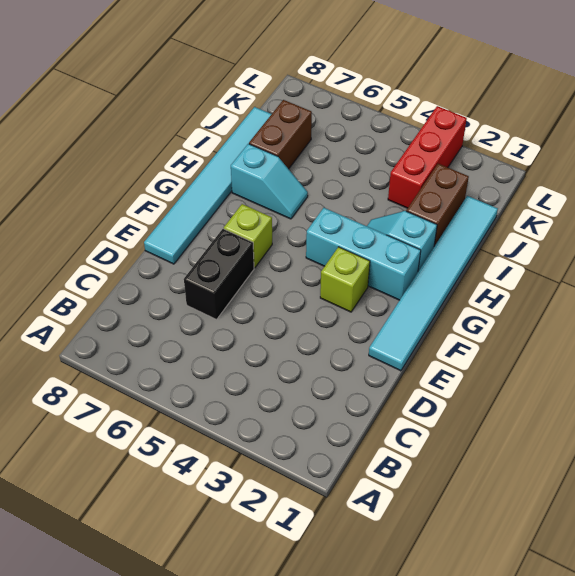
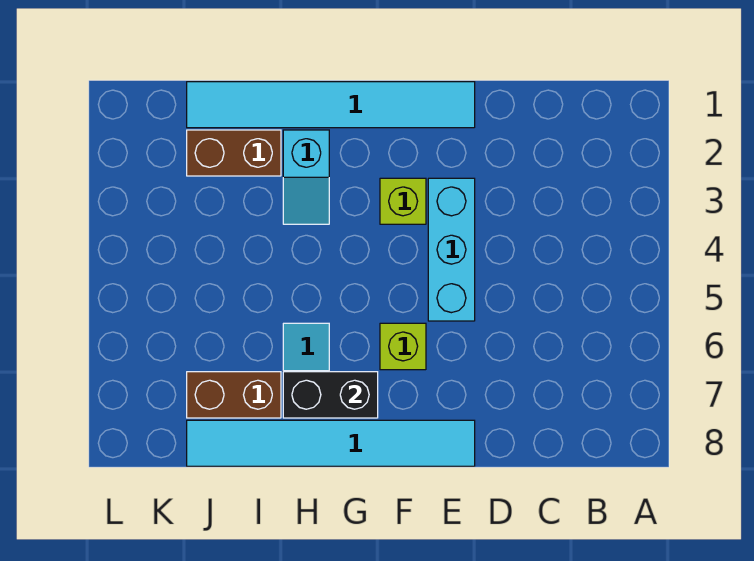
black 1x2 brick [184,229,254,319] -> black 1x2 brick moved to [283,372,378,418]
cyan 1x3 brick [306,208,421,300] -> cyan 1x3 brick moved to [428,178,475,321]
red 1x3 brick [388,106,467,208] -> none

